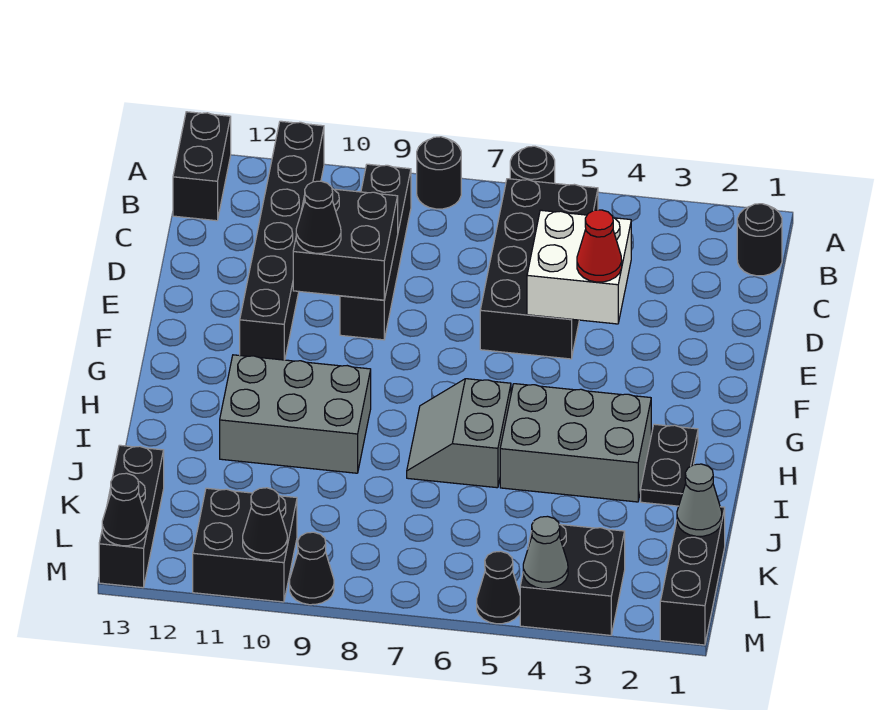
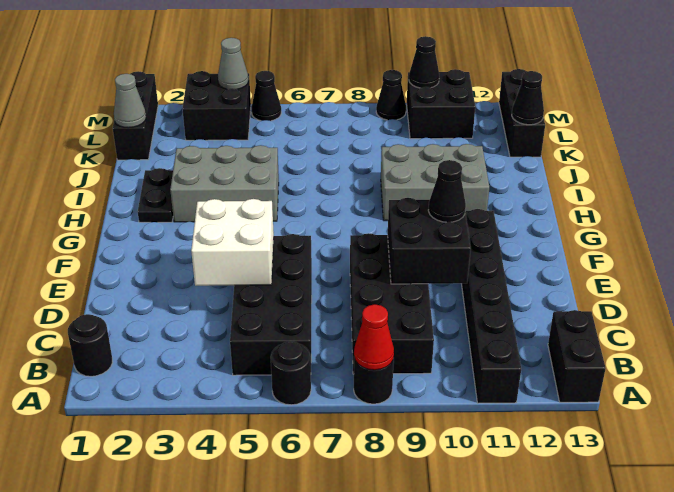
black 1x4 brick [340,164,411,340] -> black 2x4 brick [350,233,434,374]
red 1x1 cone [577,210,622,282] -> red 1x1 cone moved to [354,304,394,370]
grey 2x2 slope [407,379,511,488] -> none
black 1x1 cone [102,473,147,546] -> black 1x1 cone moved to [512,71,544,125]

